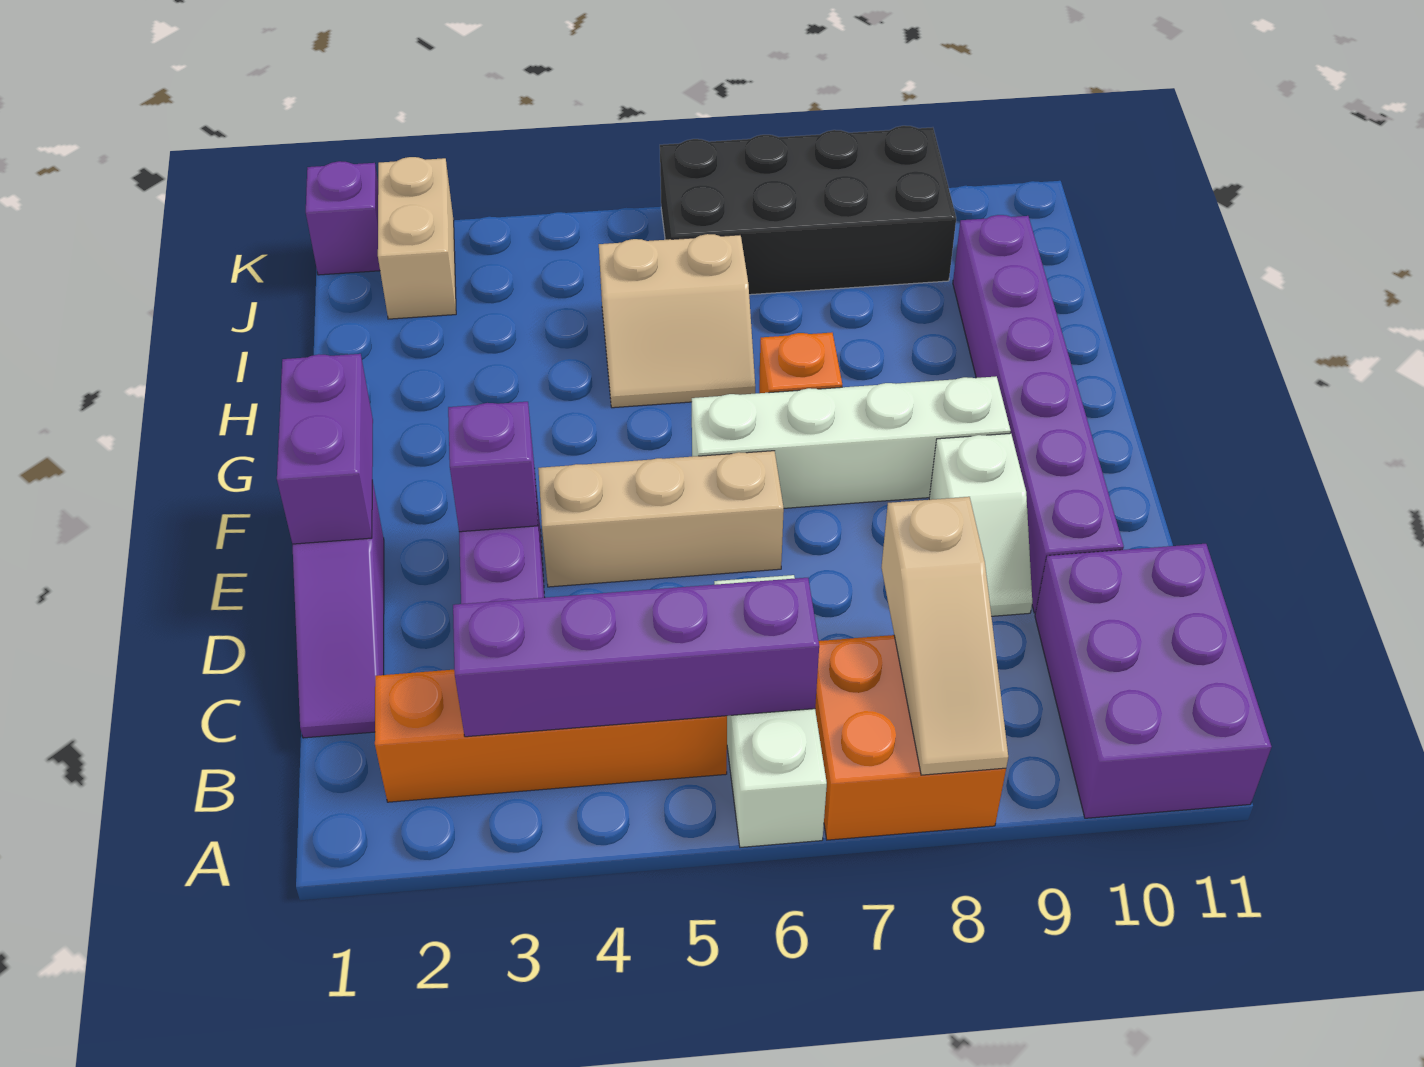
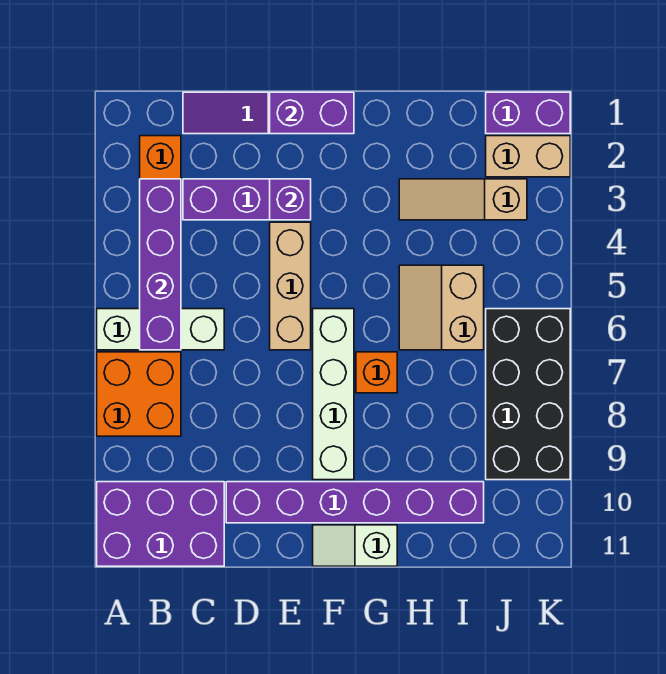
tan 1x3 slope [881,497,1008,775] -> tan 1x3 slope moved to [399,179,527,220]
white 1x2 slope [929,433,1032,616] -> white 1x2 slope moved to [313,525,397,566]
purple 1x1 brick [306,161,380,275] -> purple 1x2 brick [486,92,570,134]

